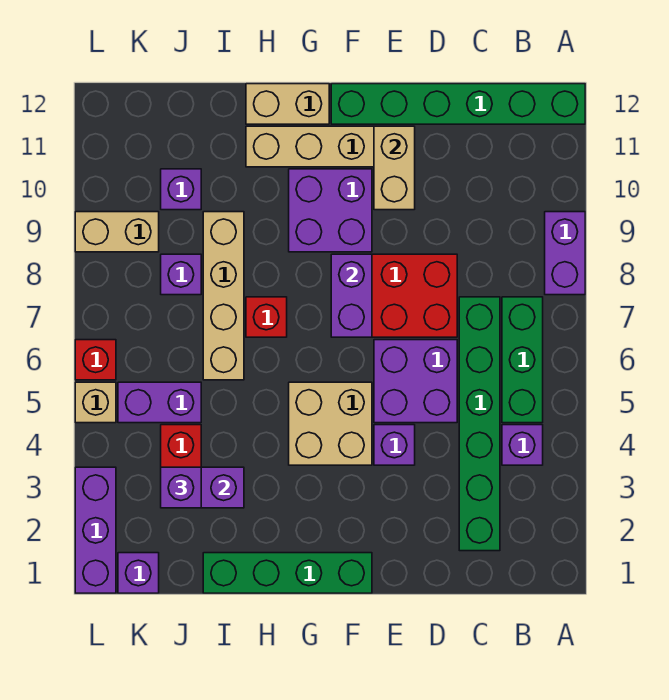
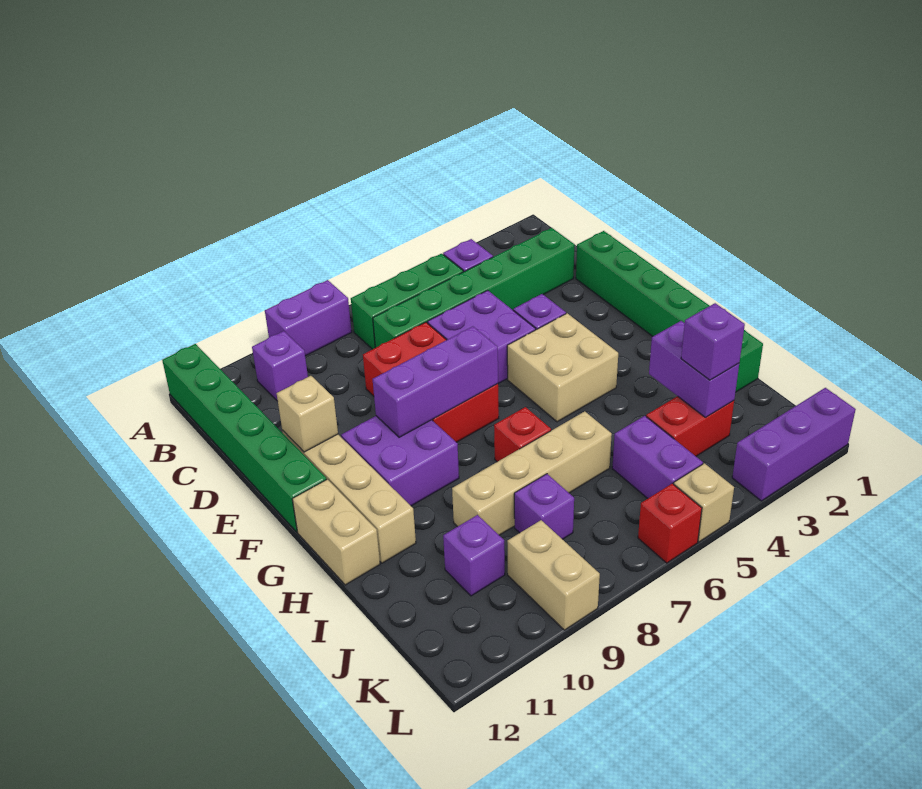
tan 1x2 brick [374,126,415,210] -> tan 1x1 brick [276,376,338,452]
green 1x4 brick [203,553,372,593] -> green 1x6 brick [576,231,763,392]
purple 1x2 brick [331,254,372,337] -> purple 1x3 brick [373,326,498,437]
purple 1x1 brick [118,553,159,593] -> purple 1x1 brick moved to [252,331,308,401]

